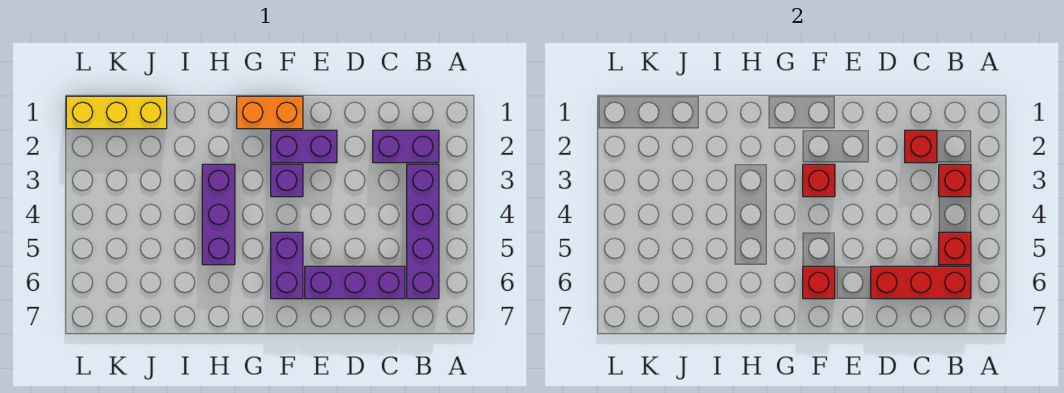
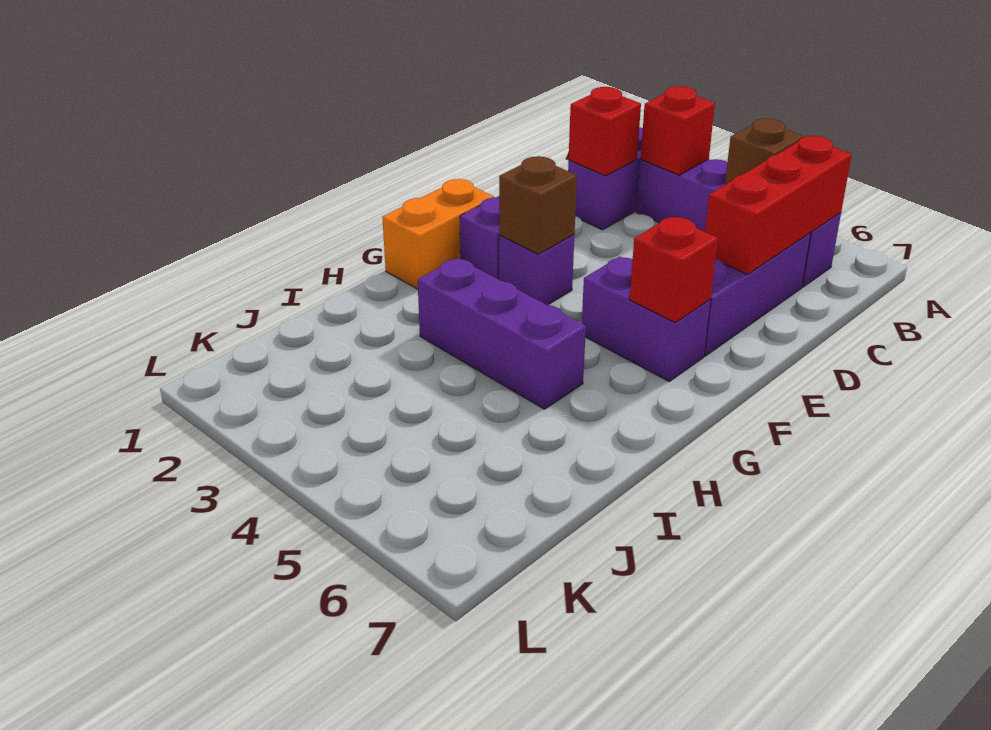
red 1x1 brick [939,232,971,265] -> brown 1x1 brick [725,118,804,185]
red 1x1 brick [803,164,835,197] -> brown 1x1 brick [499,156,577,254]
yellow 1x3 brick [66,96,167,129] -> none

